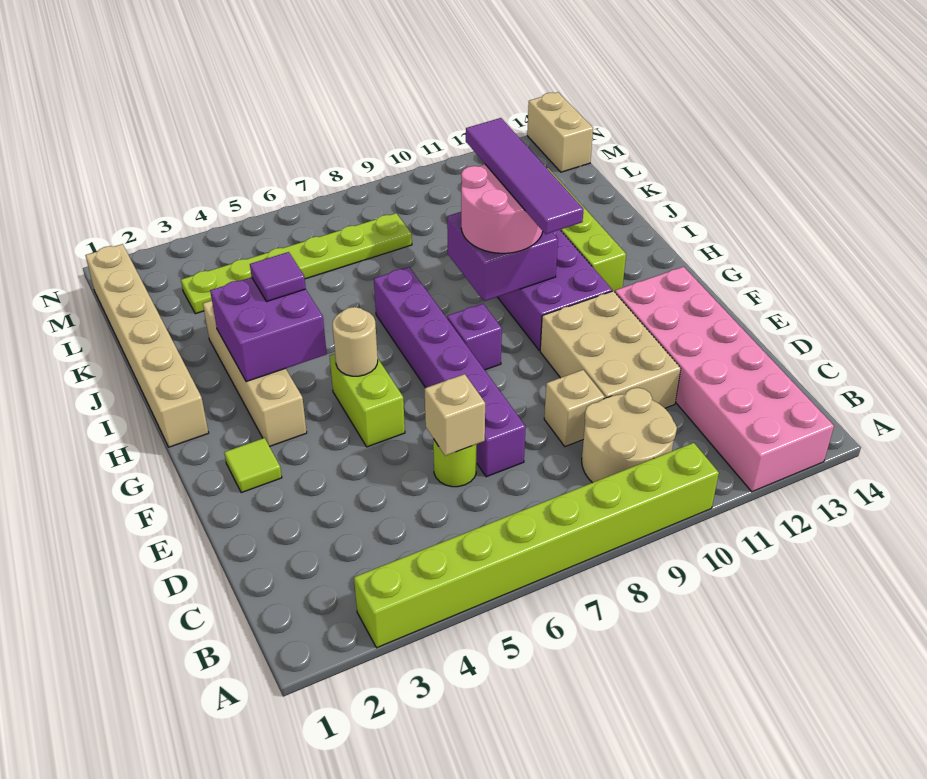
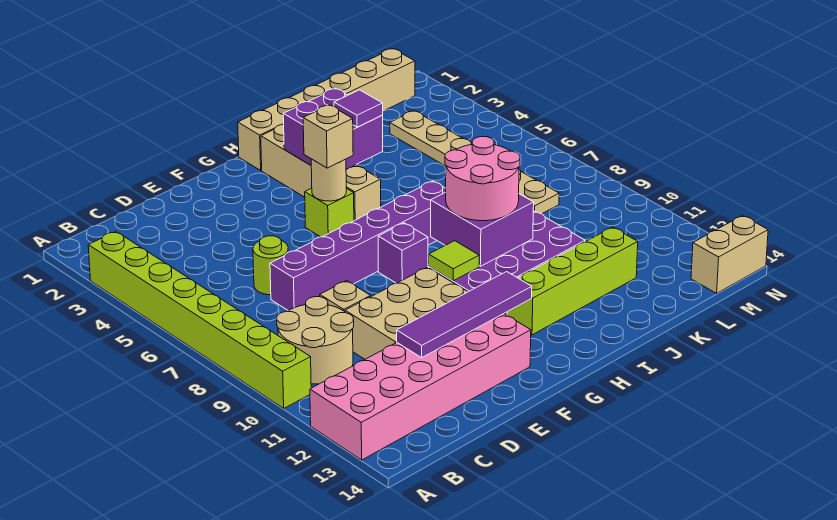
tan 1x1 brick [425,374,485,456] -> tan 1x1 brick moved to [303,105,353,168]
lime 1x1 tile [224,438,282,493] -> lime 1x1 tile moved to [429,241,479,281]
lime 1x2 brick [330,354,405,447] -> lime 1x1 brick [305,188,354,237]
tan 1x4 brick [203,301,307,446] -> tan 1x4 brick turned to [261,124,381,221]
purple 1x4 tile [466,118,584,234] -> purple 1x4 tile moved to [397,272,532,358]
lime 1x6 plate [181,213,412,314] -> tan 1x6 plate [390,111,559,214]

